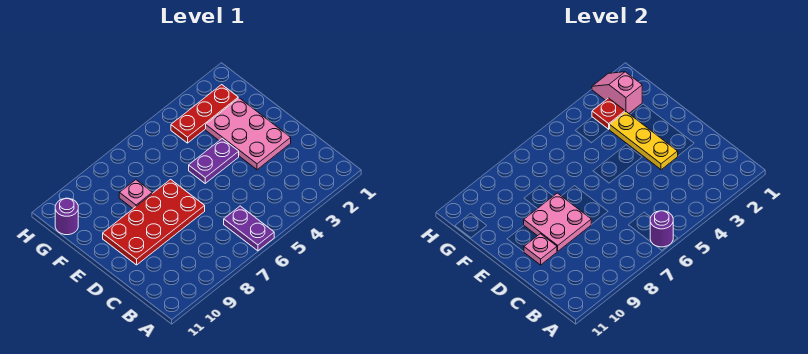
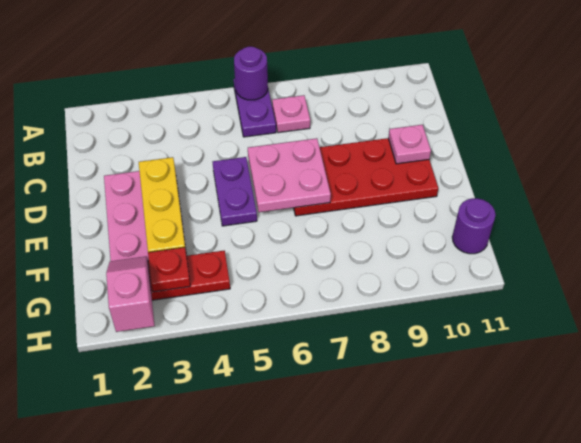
pink 2x2 plate [524,193,591,251] -> pink 2x2 plate moved to [248,138,331,212]
purple 1x2 plate [189,139,239,183] -> purple 1x2 plate turned to [213,157,257,226]
pink 1x1 plate [119,180,152,209] -> pink 1x1 plate moved to [272,95,310,133]
pink 1x2 slope [592,72,642,113] -> pink 1x2 slope turned to [106,256,155,332]

